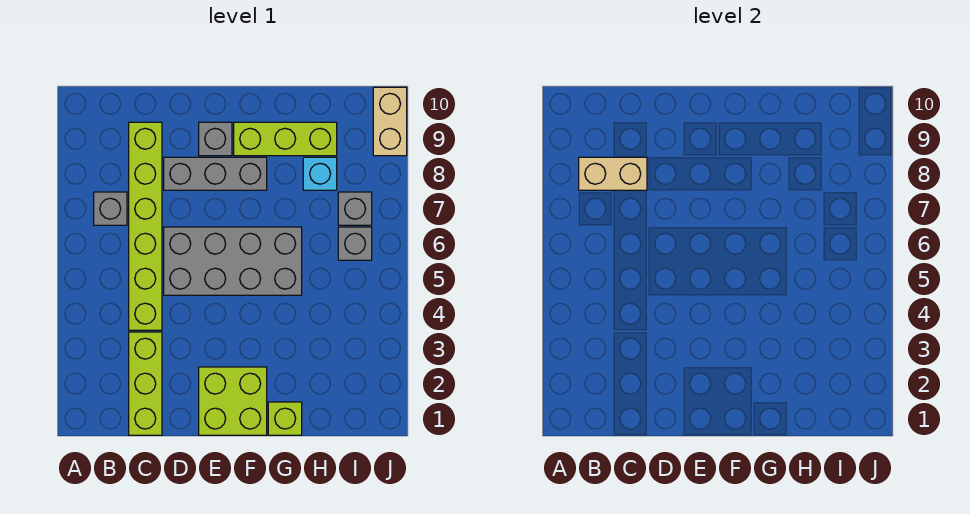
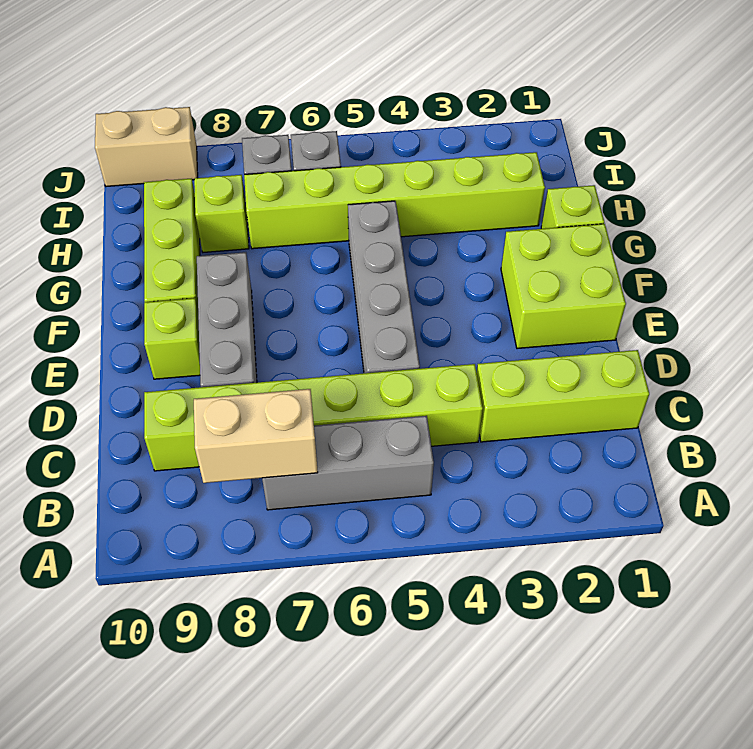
grey 1x1 brick [94,192,127,225] -> grey 1x3 brick [262,416,434,510]
tan 1x2 brick [579,157,647,190] -> tan 1x2 brick turned to [194,389,318,483]
grey 2x4 brick [164,227,302,295] -> grey 1x4 brick [348,201,420,373]
grey 1x1 brick [199,122,232,156] -> lime 1x1 brick [144,298,200,379]
none -> lime 1x6 brick [244,152,545,249]
cyan 1x1 brick [303,157,337,190] -> lime 1x1 brick [194,175,249,252]

